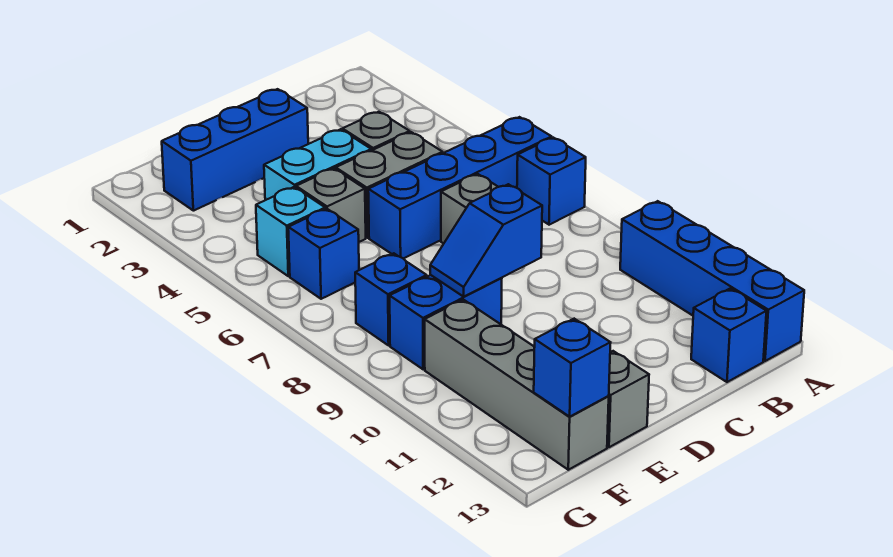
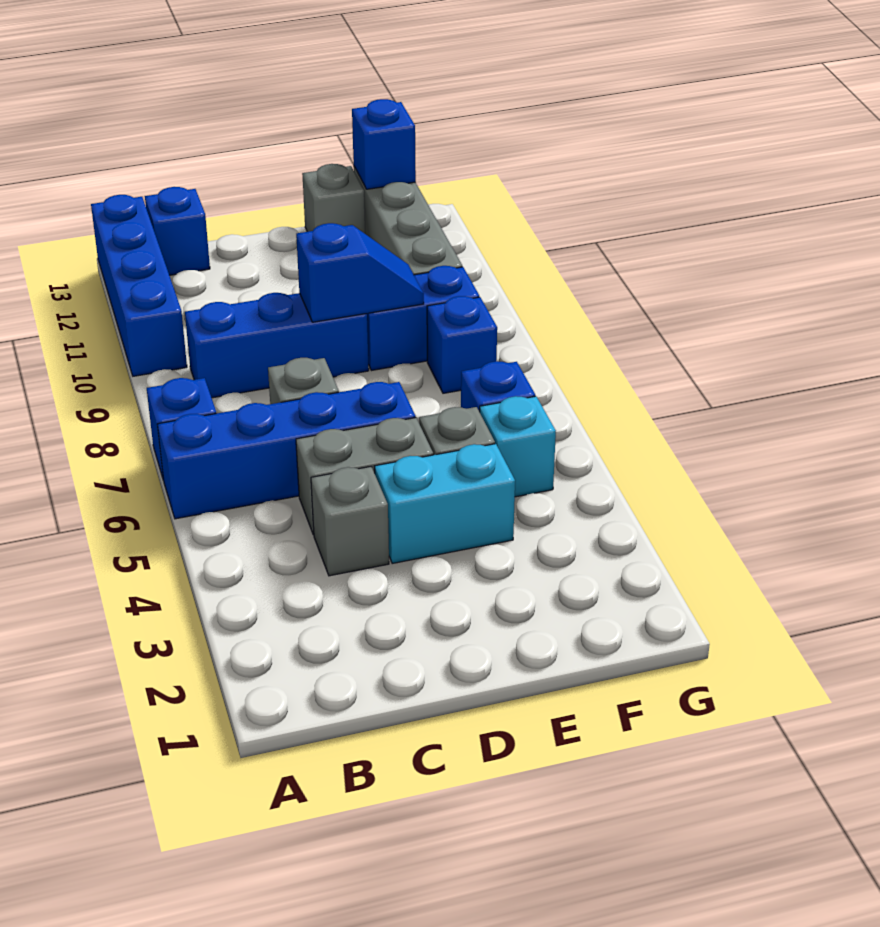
blue 1x3 brick [162,89,308,211] -> blue 1x3 brick moved to [185,293,369,398]

